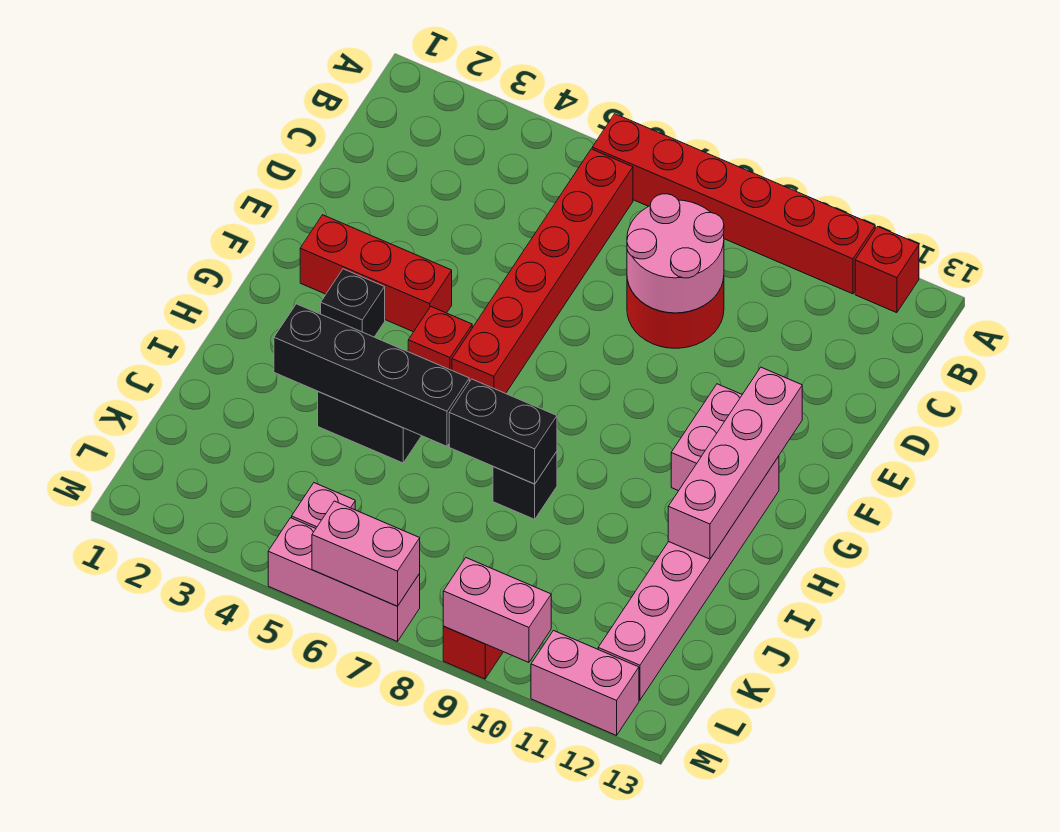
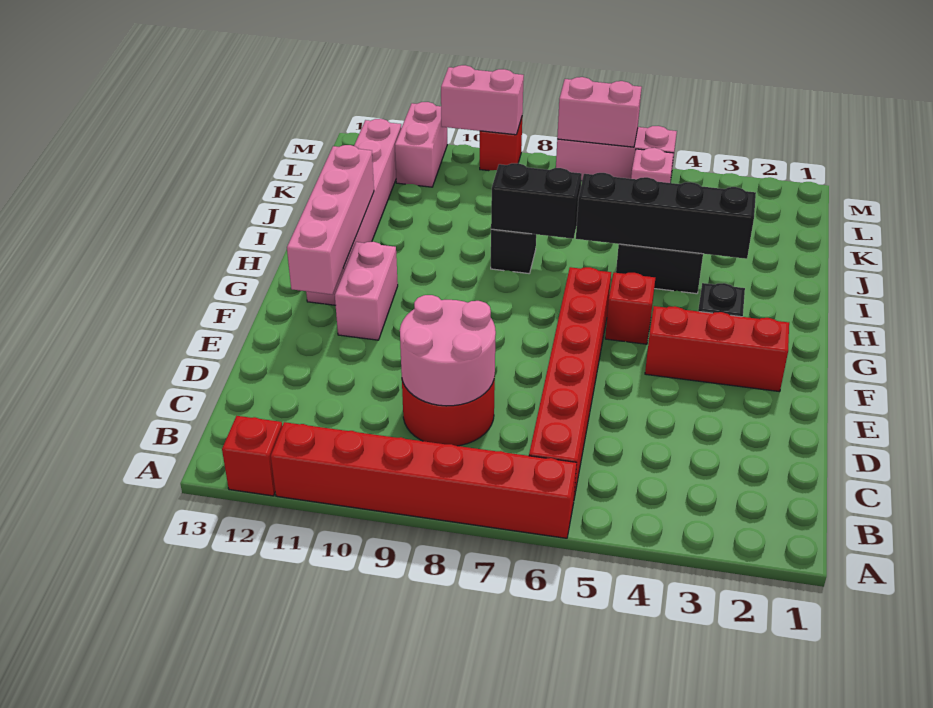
pink 1x2 brick [531,631,639,735] -> pink 1x2 brick turned to [395,102,447,187]

